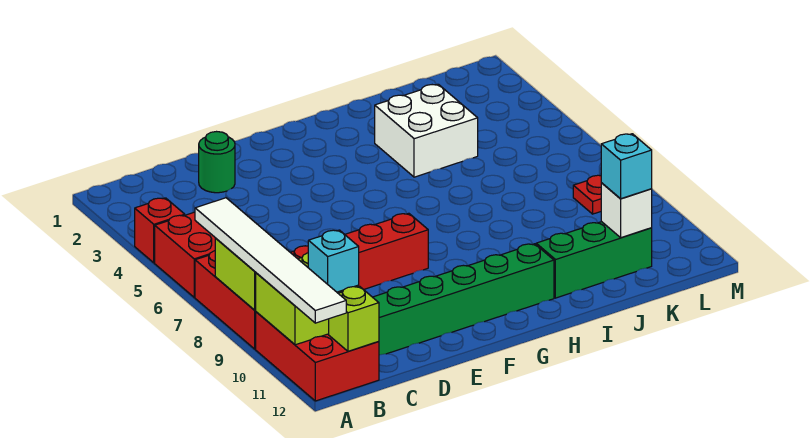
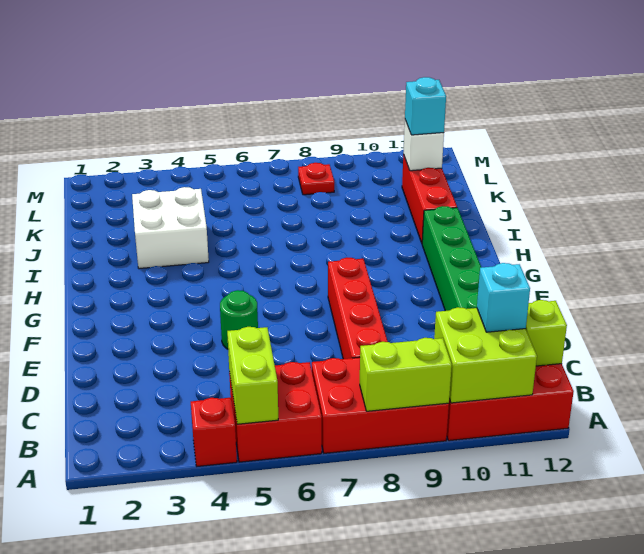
none -> lime 1x2 brick [227,327,278,424]
white 1x6 tile [195,198,346,323] -> none
green 1x1 round brick [199,132,235,193] -> green 1x1 round brick moved to [220,290,258,349]
green 1x3 brick [536,222,652,298] -> red 1x3 brick [402,154,457,243]

